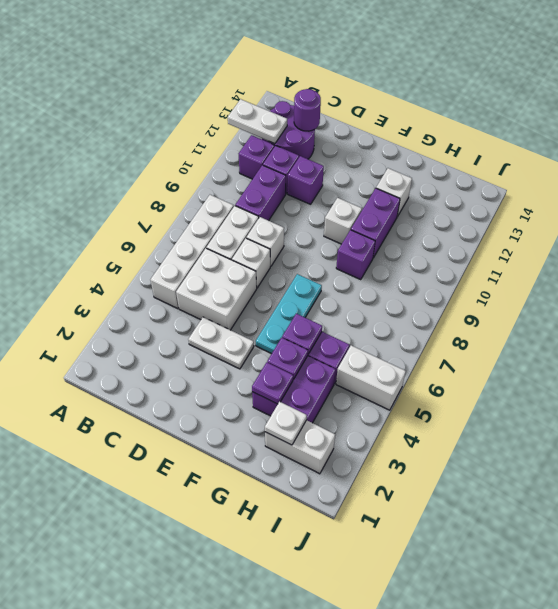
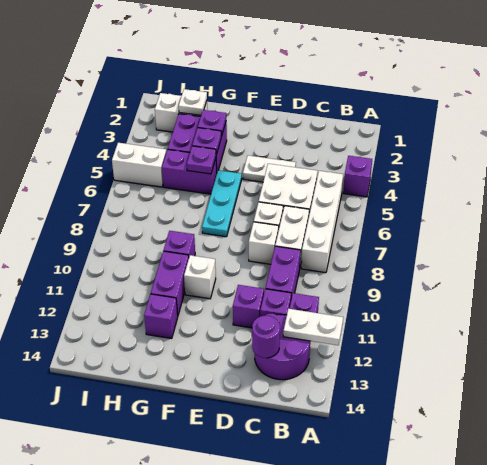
none -> purple 1x1 brick [343,156,372,197]
white 1x1 brick [376,168,412,217] -> purple 1x1 brick [144,294,178,339]

